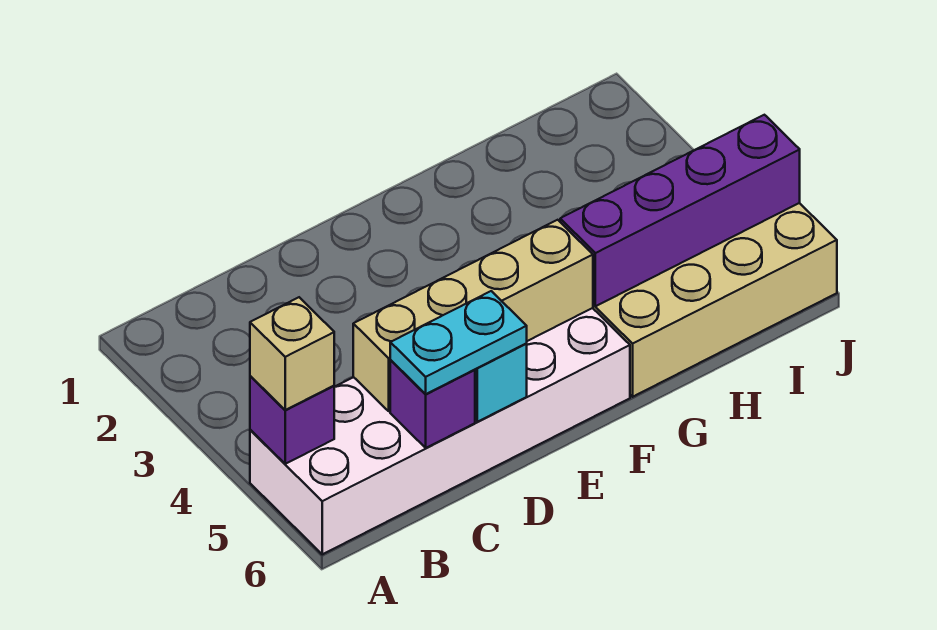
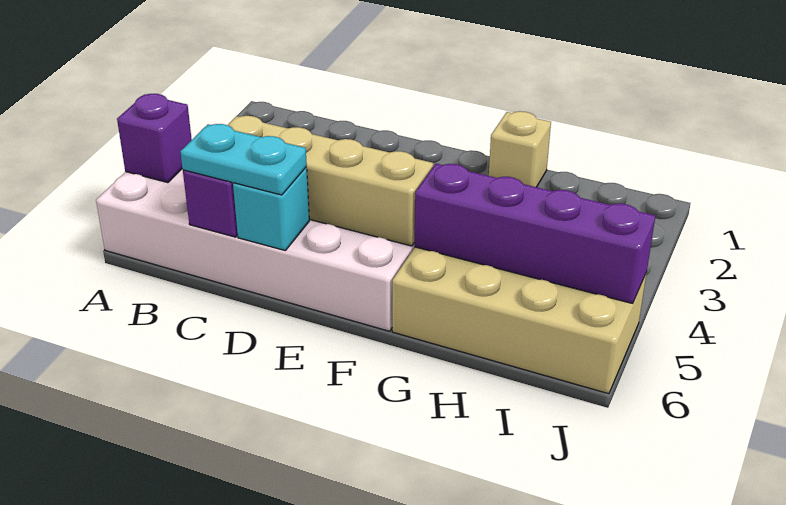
tan 1x1 brick [250,297,334,410] -> tan 1x1 brick moved to [489,111,551,187]

